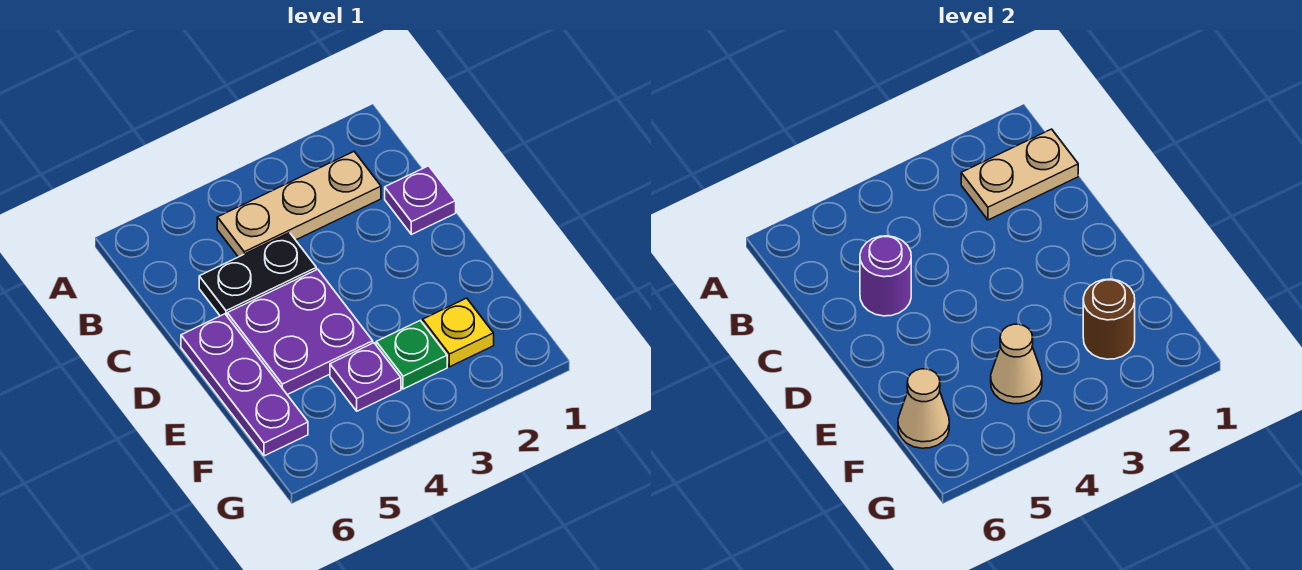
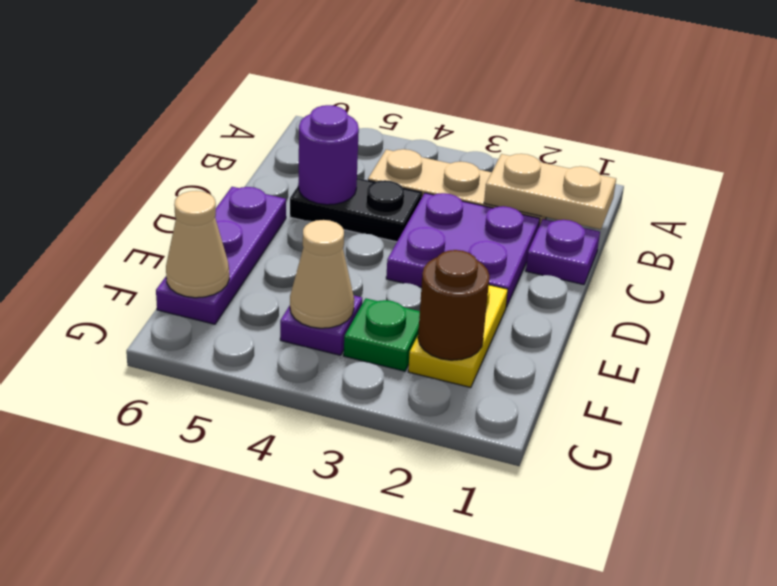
purple 2x2 plate [227,269,373,395] -> purple 2x2 plate moved to [386,193,540,307]
yellow 1x1 plate [423,298,494,367] -> yellow 1x2 plate [408,285,508,388]

